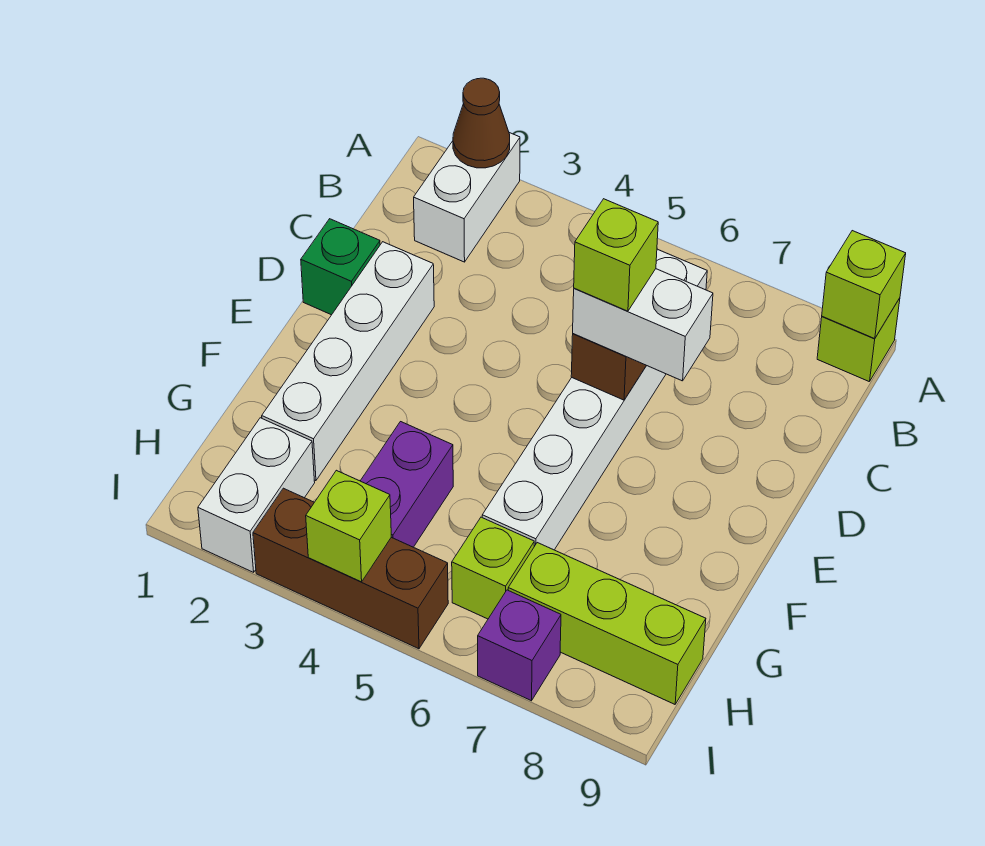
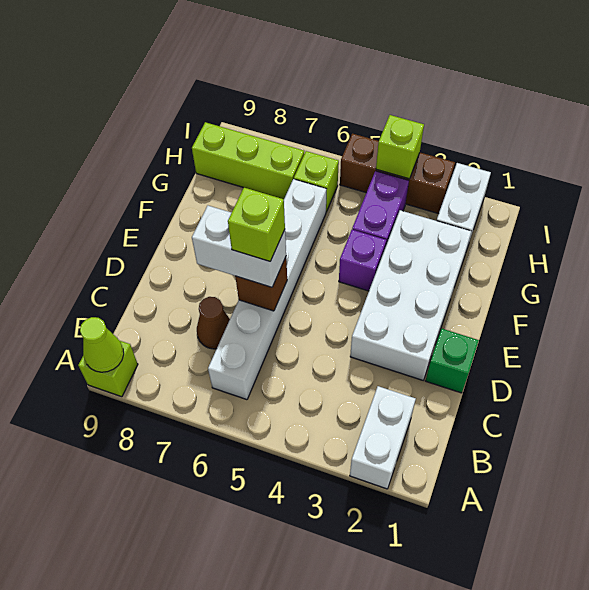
brown 1x1 cone [453,78,510,168] -> brown 1x1 cone moved to [197,297,230,349]
lime 1x1 brick [822,231,906,339] -> lime 1x1 cone [80,317,124,372]
white 1x4 brick [262,242,434,481] -> white 2x4 brick [350,210,471,380]
purple 1x1 brick [478,590,561,701] -> purple 1x1 brick moved to [339,230,386,291]

